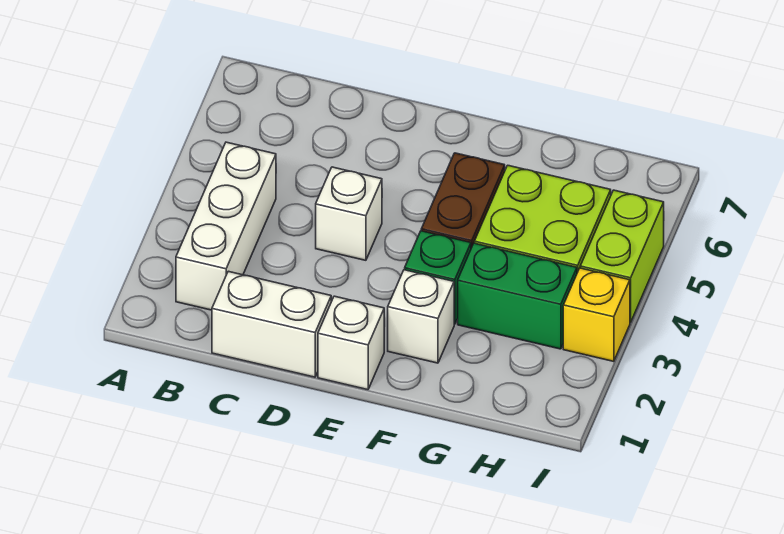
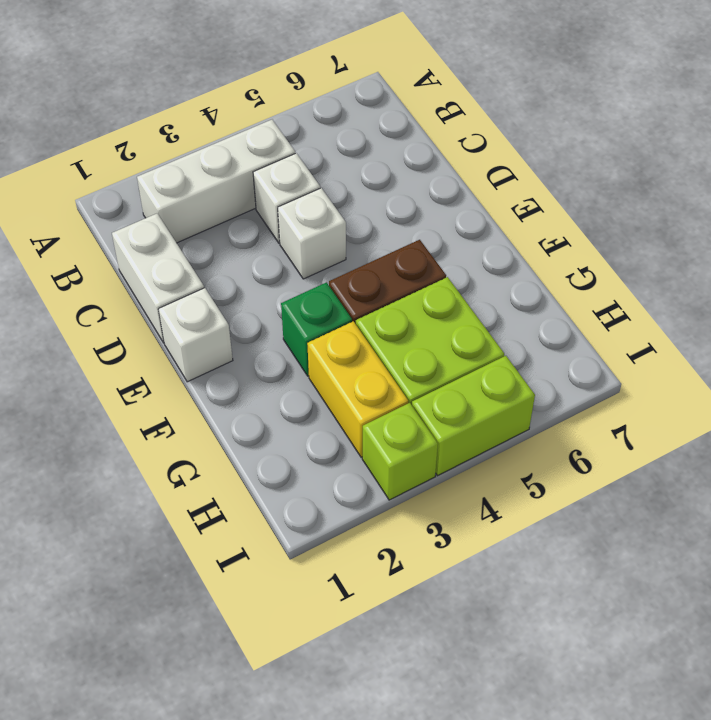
white 1x1 brick [388,270,454,363] -> white 1x1 brick moved to [253,153,320,243]
green 1x2 brick [458,243,577,349] -> yellow 1x2 brick [307,321,408,457]
yellow 1x1 brick [563,268,630,362] -> lime 1x1 brick [362,403,438,500]

